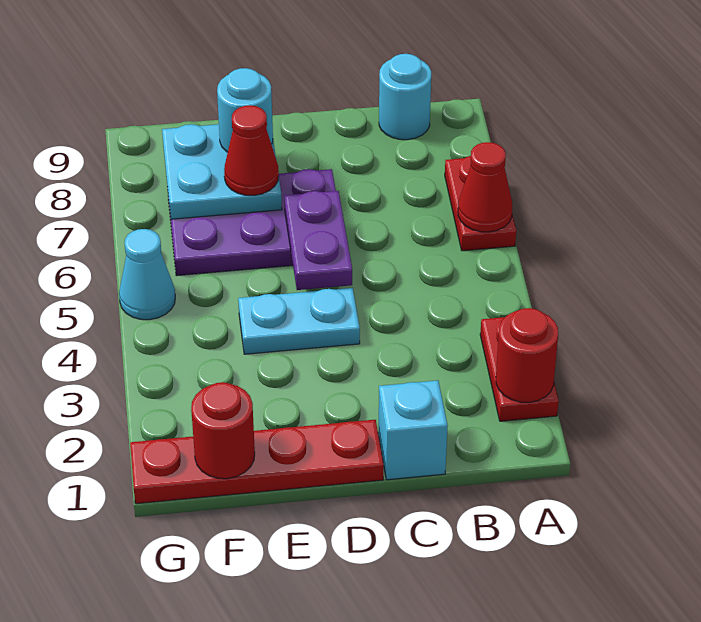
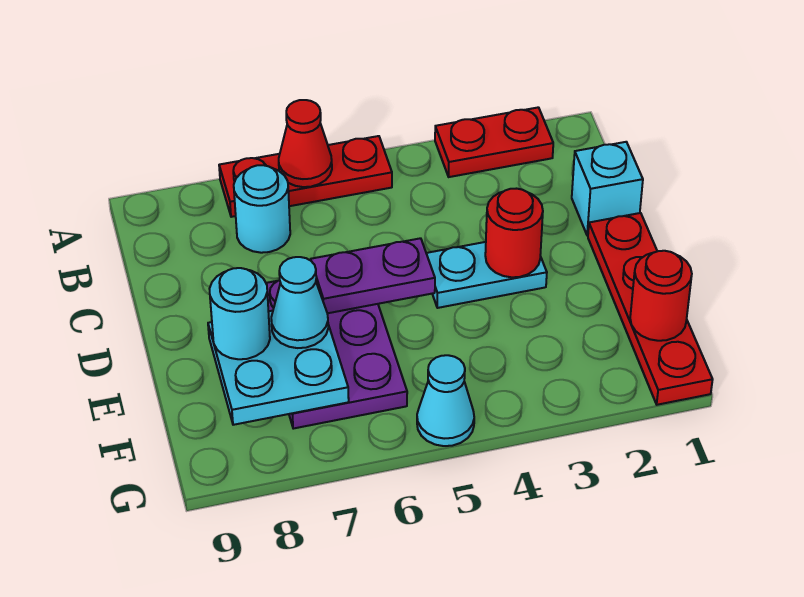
red 1x1 round brick [496,308,558,402] -> red 1x1 round brick moved to [485,189,543,277]
red 1x2 plate [445,156,516,251] -> red 1x3 plate [219,136,392,217]
cyan 1x1 round brick [379,54,431,140] -> cyan 1x1 round brick moved to [234,165,290,253]
cyan 1x2 plate [238,288,360,354] -> cyan 1x2 plate turned to [426,242,547,308]
red 1x1 cone [224,105,279,195] -> cyan 1x1 cone [271,257,328,348]

